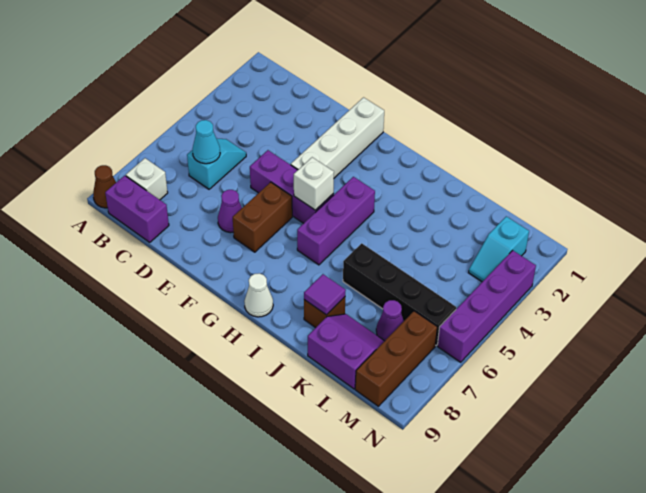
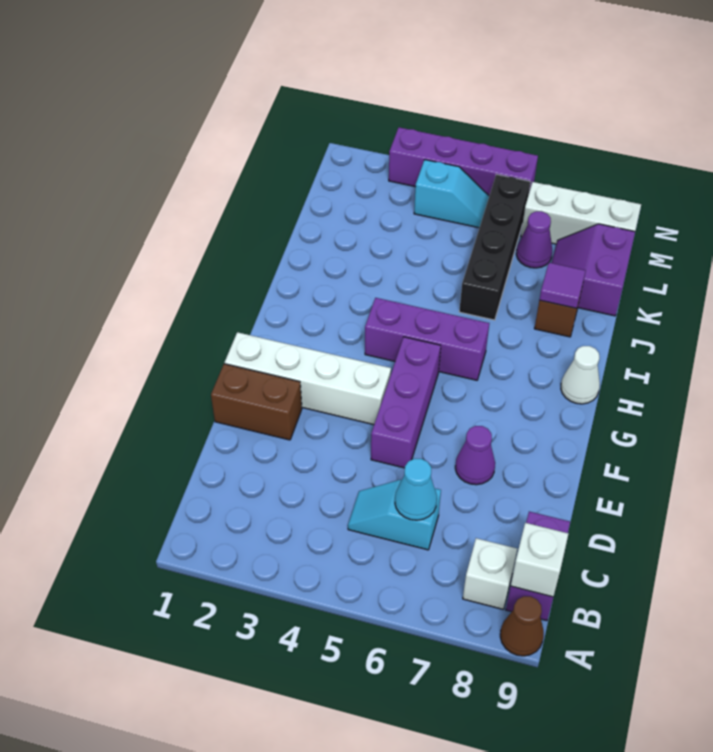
brown 1x2 brick [233,182,292,252] -> brown 1x2 brick moved to [211,364,302,440]
white 1x1 brick [294,157,334,210] -> white 1x1 brick moved to [511,523,568,597]
cyan 1x2 slope [469,216,529,282] -> cyan 1x2 slope moved to [414,160,489,228]
brown 1x3 brick [355,311,437,406] -> white 1x3 brick [521,182,641,244]

